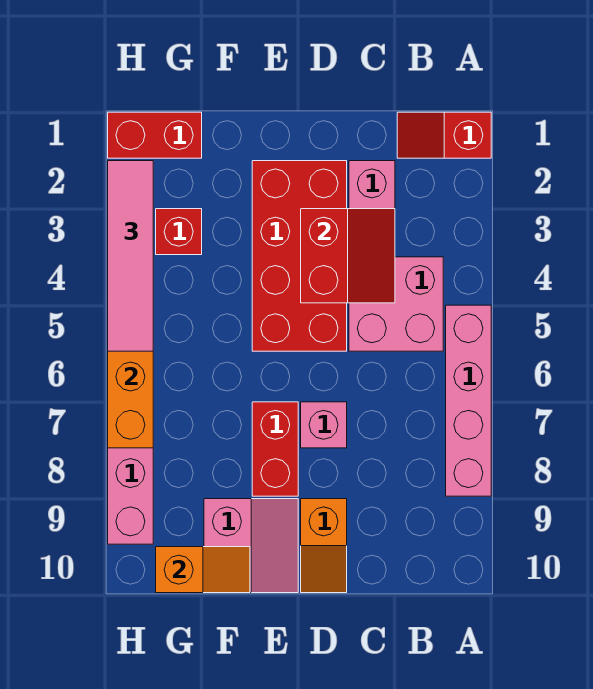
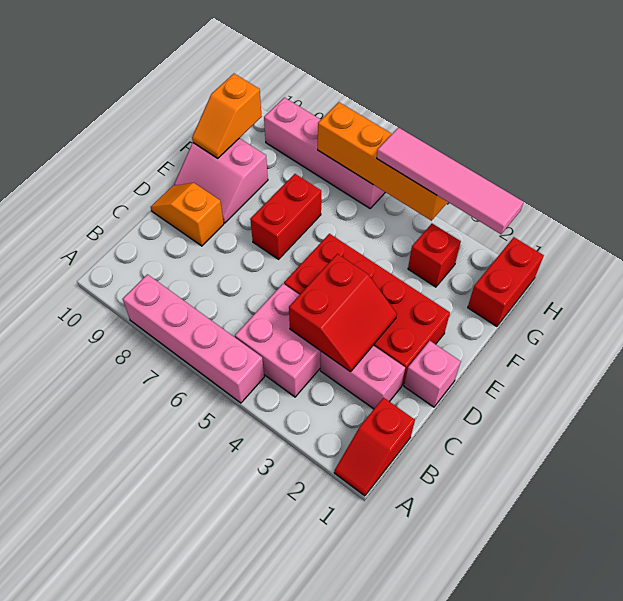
red 1x2 slope [397,112,491,158] -> red 1x2 slope turned to [334,398,415,496]
red 2x2 slope [301,209,395,303] -> red 2x2 slope turned to [289,254,397,372]
pink 1x1 brick [301,402,347,448] -> pink 1x1 brick moved to [404,341,461,407]
red 1x2 brick [252,402,298,496] -> red 1x2 brick turned to [250,174,321,259]

